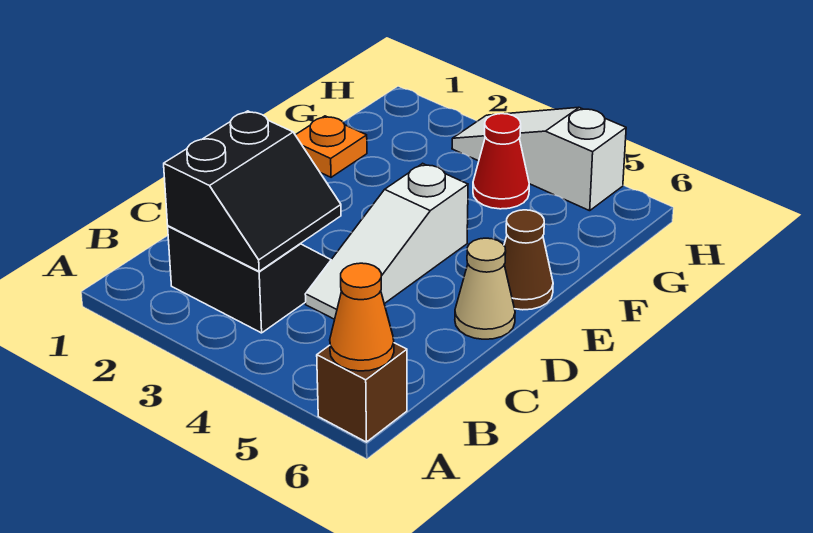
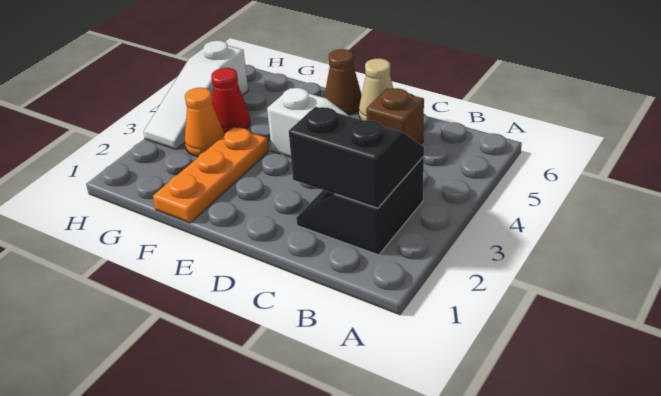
brown 1x1 brick [317,343,407,442] -> brown 1x1 brick moved to [366,88,424,145]
orange 1x1 cone [330,263,394,371] -> orange 1x1 cone moved to [185,88,225,156]
orange 1x1 plate [296,116,367,177] -> orange 1x3 plate [153,127,269,223]

